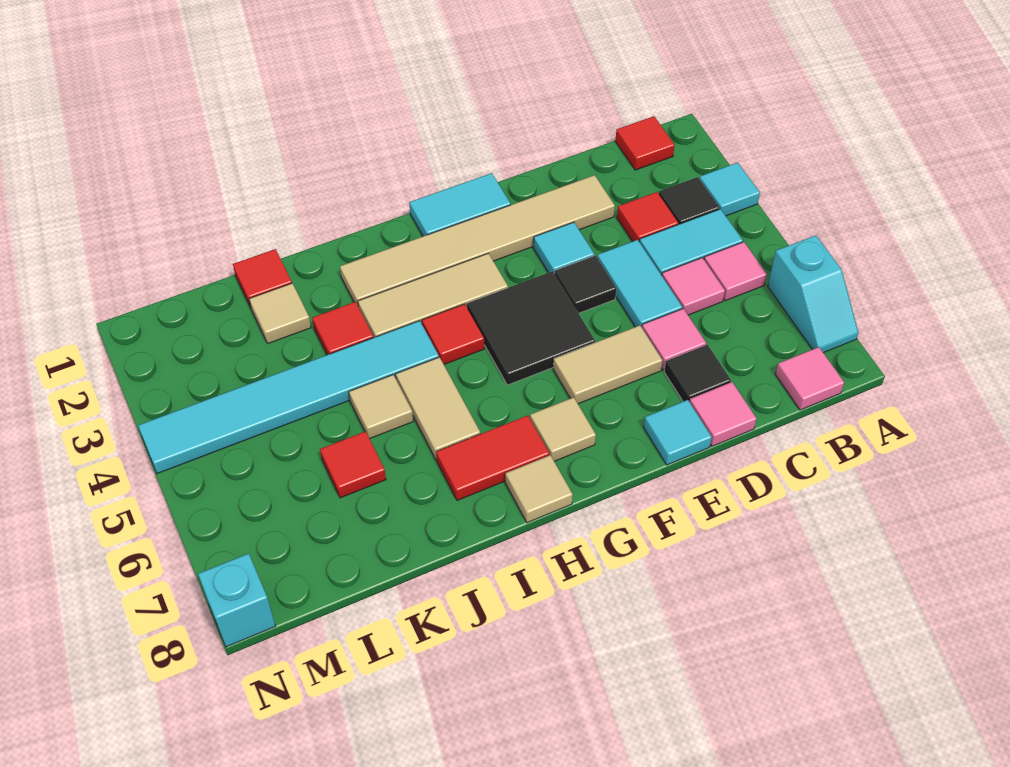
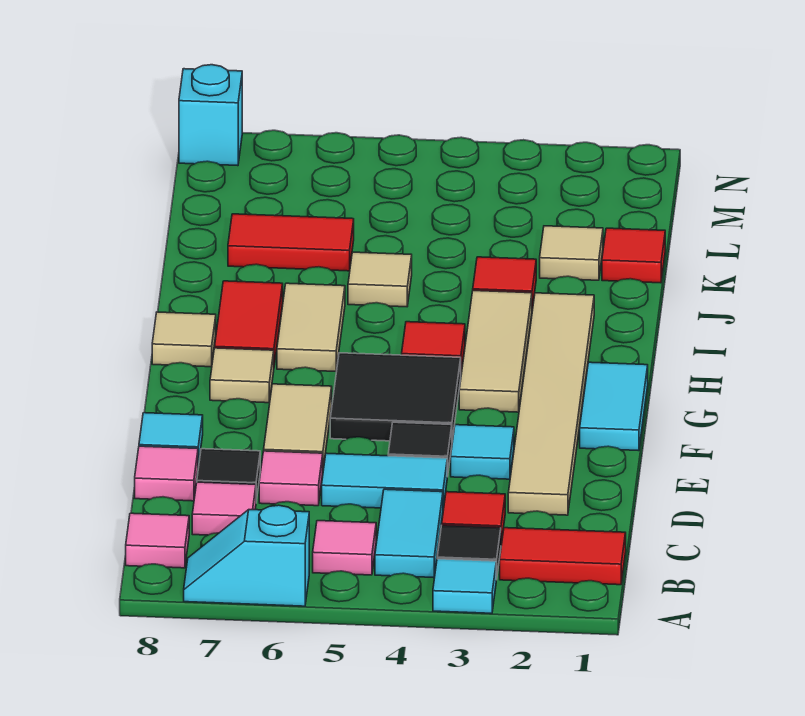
red 1x1 tile [615,116,675,170] -> red 1x2 tile [500,528,626,585]
pink 1x1 tile [662,258,725,315] -> pink 1x1 tile moved to [192,482,256,535]
cyan 1x6 tile [138,321,439,474] -> none
tan 1x2 tile [396,357,480,460] -> tan 1x2 tile turned to [277,283,345,372]
red 1x1 tile [320,431,386,498] -> red 1x2 tile [228,214,354,271]

